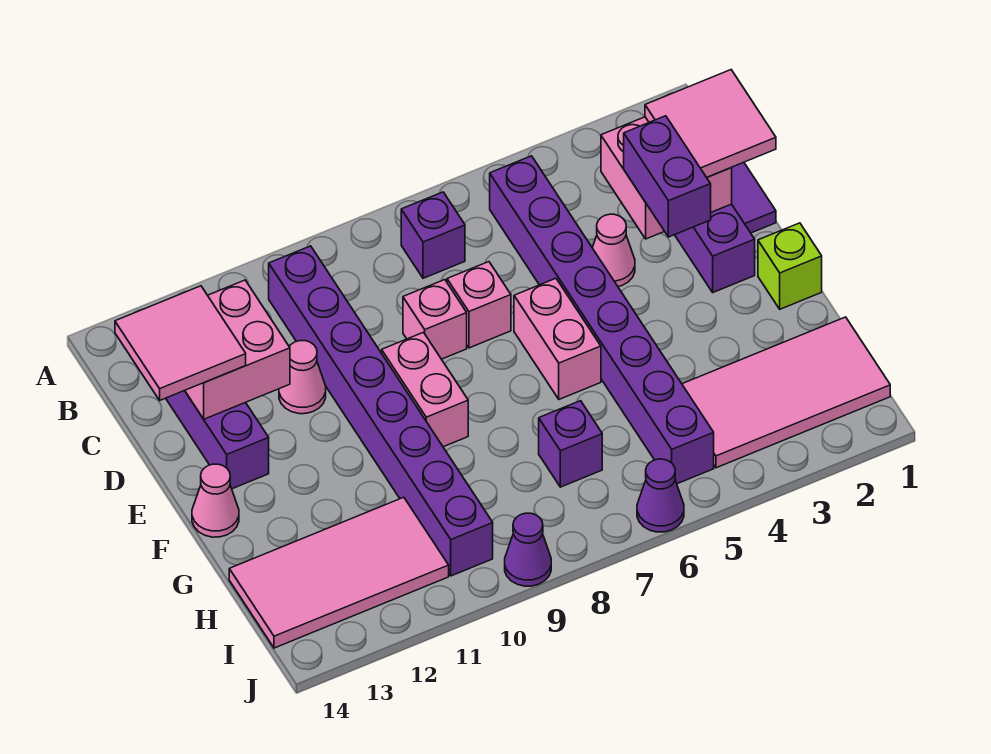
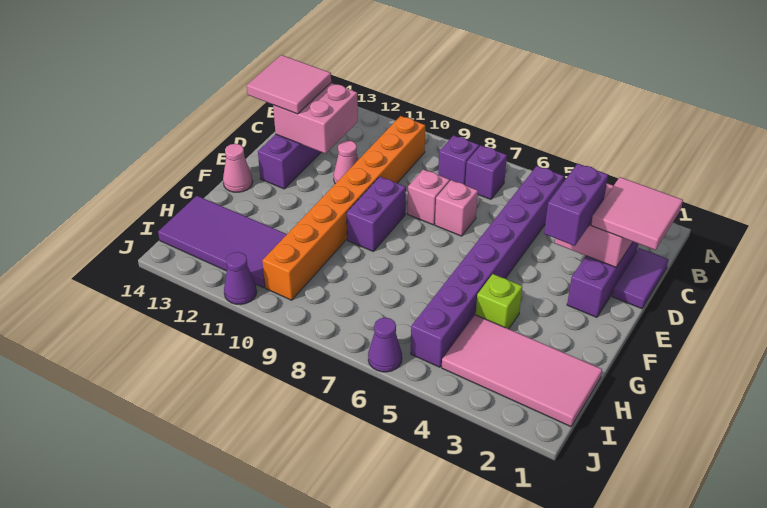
purple 1x8 brick [269,246,493,576] -> orange 1x8 brick [262,116,425,300]
pink 1x1 cone [592,214,635,286] -> none
pink 1x2 brick [514,278,601,399] -> none
pink 1x2 brick [382,332,468,447] -> purple 1x2 brick [347,177,406,252]
lime 1x1 brick [758,223,822,309] -> lime 1x1 brick moved to [476,274,522,329]
purple 1x1 brick [539,401,602,487] -> purple 1x1 brick moved to [438,135,479,185]
pink 2x4 tile [229,497,449,648] -> purple 2x4 tile [158,196,287,288]
purple 1x1 cone [505,513,551,586] -> purple 1x1 cone moved to [224,252,257,304]

